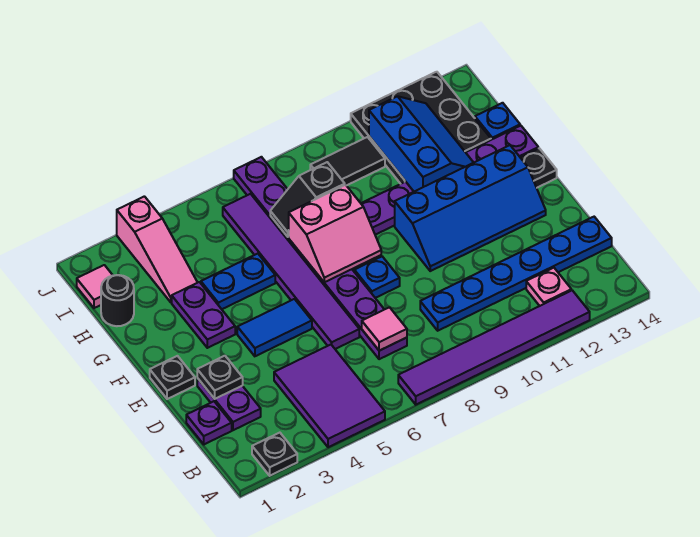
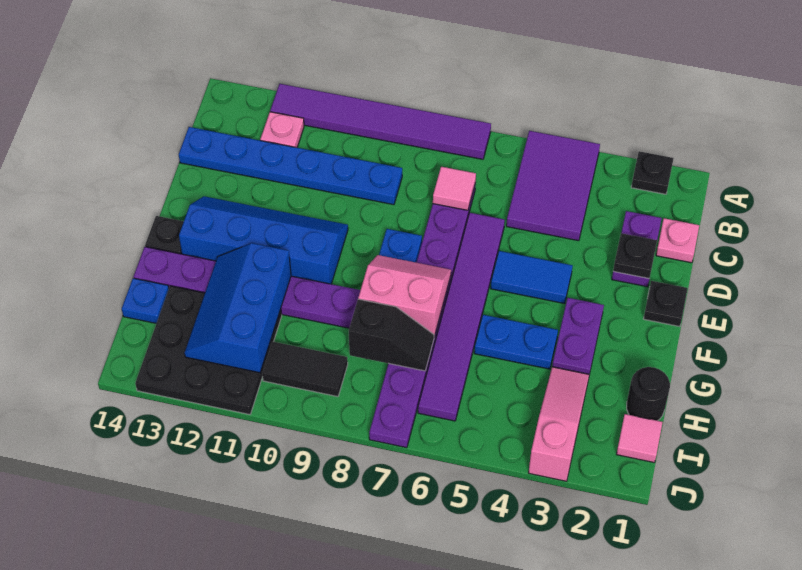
purple 1x1 plate [186,401,232,444] -> pink 1x1 plate [656,218,699,263]

